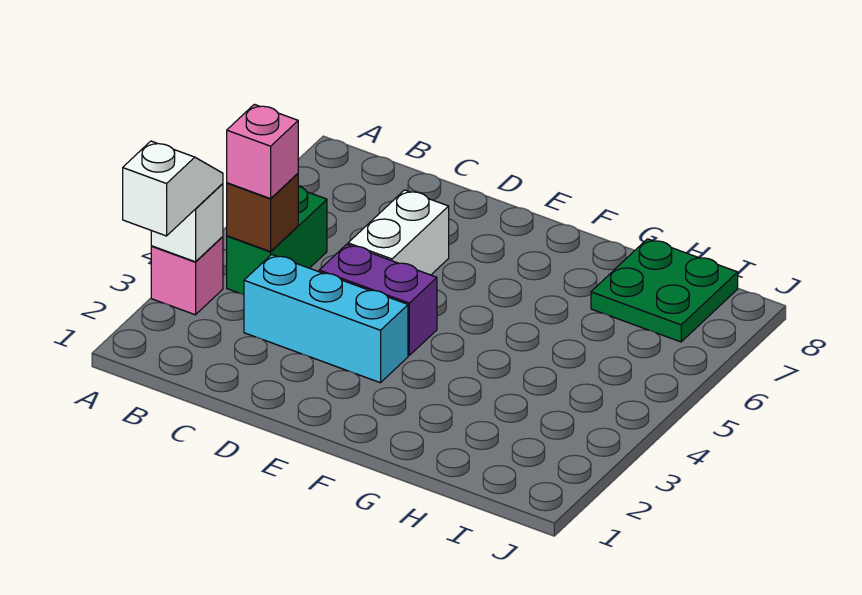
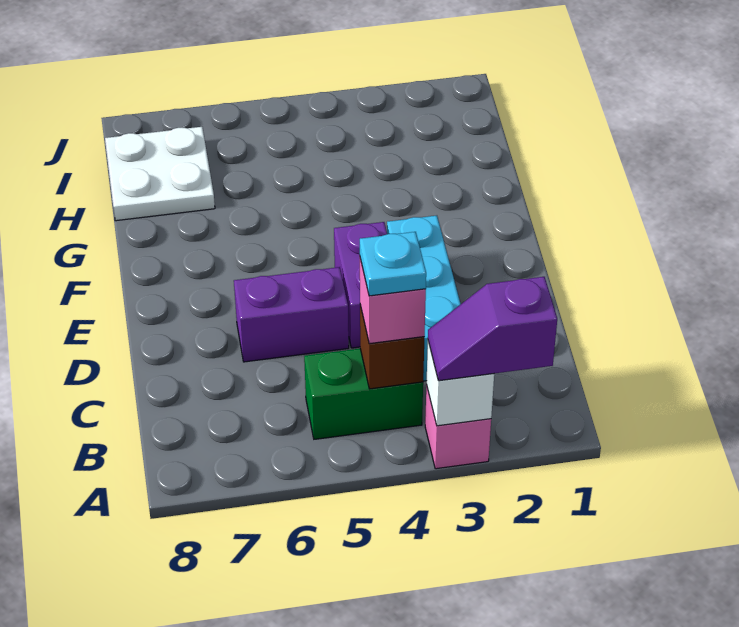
white 1x2 slope [123,141,223,236] -> purple 1x2 slope [428,277,557,381]
none -> cyan 1x1 plate [360,232,426,296]
white 1x2 brick [348,190,449,275] -> purple 1x2 brick [234,267,349,362]
green 2x2 plate [591,239,738,342] -> white 2x2 plate [105,127,215,221]

